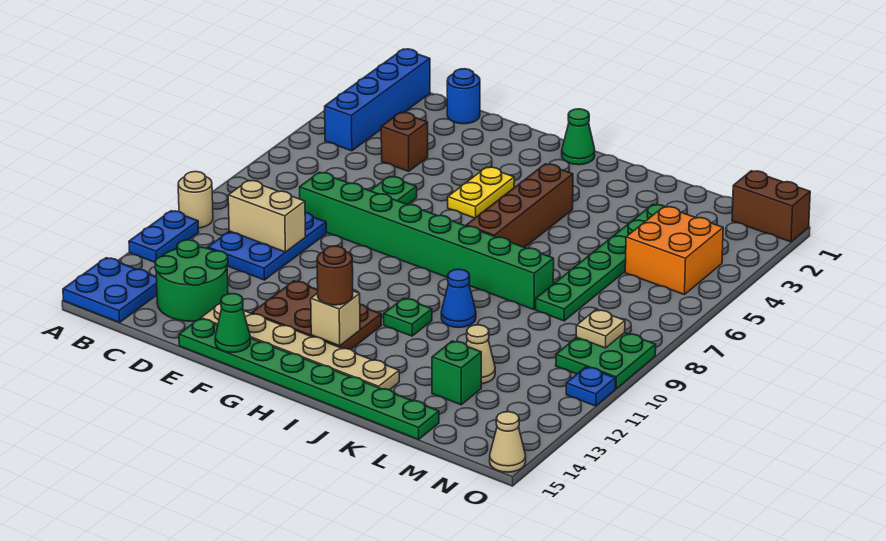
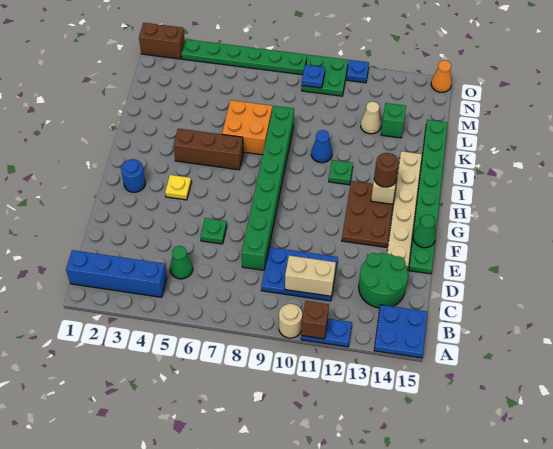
tan 1x2 brick [228,180,306,252] -> tan 1x2 brick turned to [285,255,336,296]
blue 1x1 round brick [447,69,480,124] -> blue 1x1 round brick moved to [121,159,145,192]
brown 1x1 brick [381,112,428,171] -> brown 1x1 brick moved to [301,301,329,339]
yellow 1x2 plate [448,167,514,218] -> yellow 1x1 plate [165,175,191,200]
green 1x1 cone [562,109,595,165] -> green 1x1 cone moved to [170,246,193,279]
brown 1x4 brick [466,164,573,247] -> brown 1x3 brick [174,129,243,170]
green 1x6 plate [536,205,664,321] -> green 1x6 plate moved to [181,39,307,75]
orange 2x2 brick [625,206,723,295] -> orange 2x2 brick moved to [222,100,272,155]
brown 1x2 brick [732,171,810,242] -> brown 1x2 brick turned to [139,23,185,59]
tan 1x1 plate [576,310,625,348] -> blue 1x1 plate [302,65,325,88]
tan 1x1 cone [490,412,526,472] -> orange 1x1 cone [431,60,452,92]

